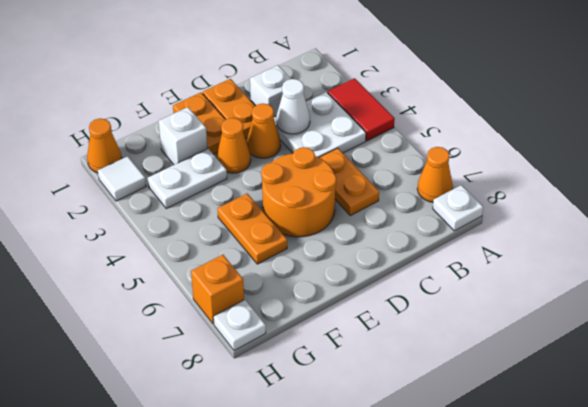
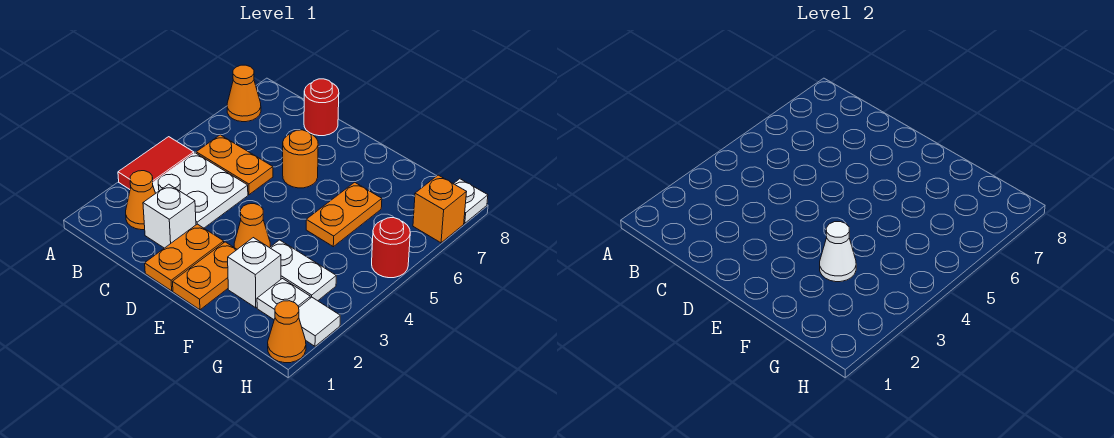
white 1x1 plate [433,185,483,231] -> white 1x1 plate moved to [257,279,310,319]
white 1x1 cone [276,79,310,134] -> white 1x1 cone moved to [820,222,856,282]
orange 1x2 plate [319,148,379,216] -> orange 1x2 plate turned to [196,135,273,195]
none -> red 1x1 round brick [304,79,339,136]
orange 1x1 cone [247,103,281,158] -> orange 1x1 cone moved to [126,171,156,230]
orange 2x2 round brick [261,147,336,237] -> orange 1x1 round brick [283,130,318,188]
none -> red 1x1 round brick [372,218,410,278]

